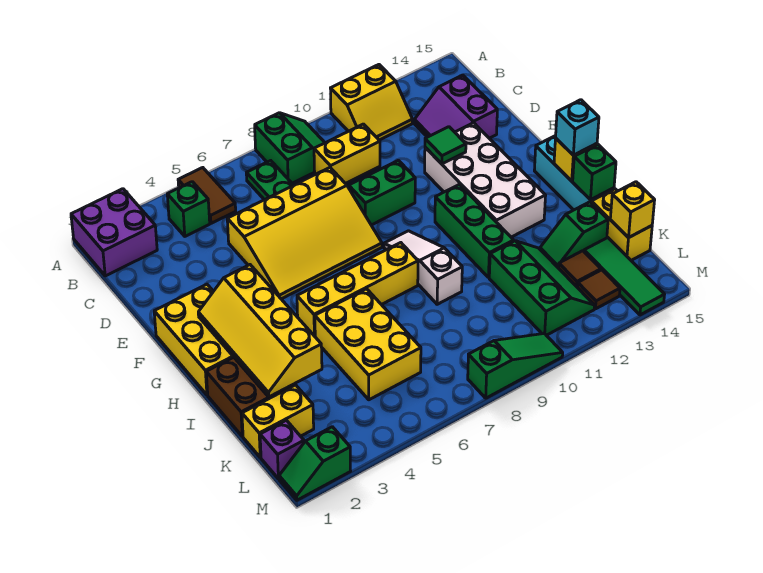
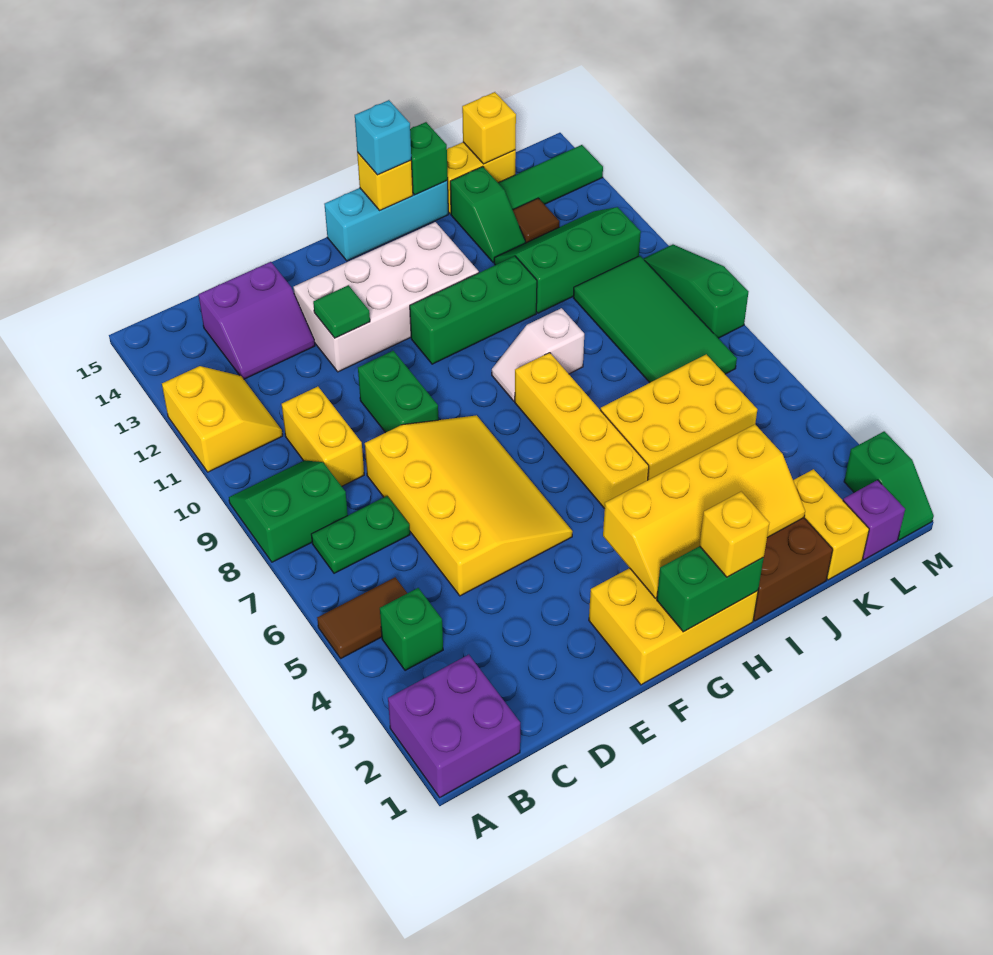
none -> green 1x2 brick [657,546,764,632]
white 1x3 slope [384,231,462,304] -> white 1x2 slope [492,308,584,401]
none -> yellow 1x1 brick [699,492,769,577]
none -> green 2x4 tile [573,256,737,383]
brown 1x1 tile [578,270,620,309] -> none

